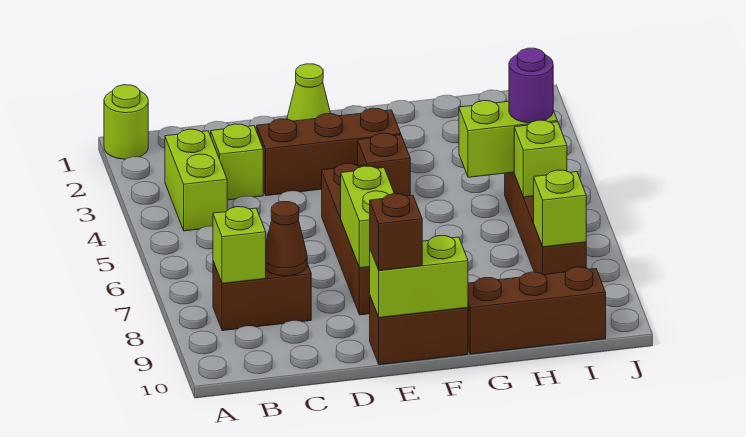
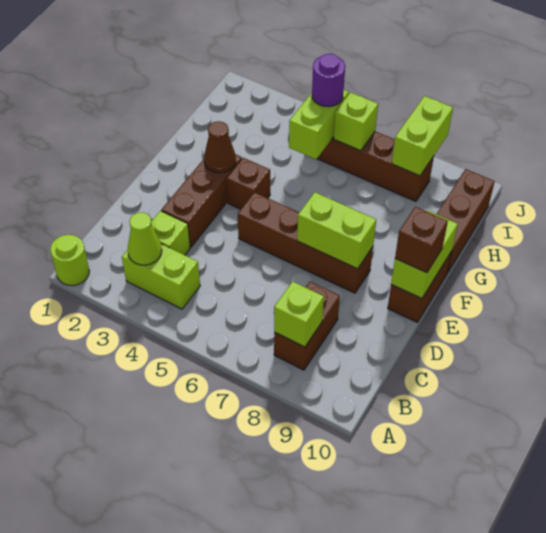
brown 1x1 cone [266,202,308,276] -> brown 1x1 cone moved to [204,121,236,173]
lime 1x1 cone [287,64,331,121] -> lime 1x1 cone moved to [128,212,162,265]
lime 1x1 brick [534,170,586,247] -> lime 1x2 brick [392,96,453,176]

